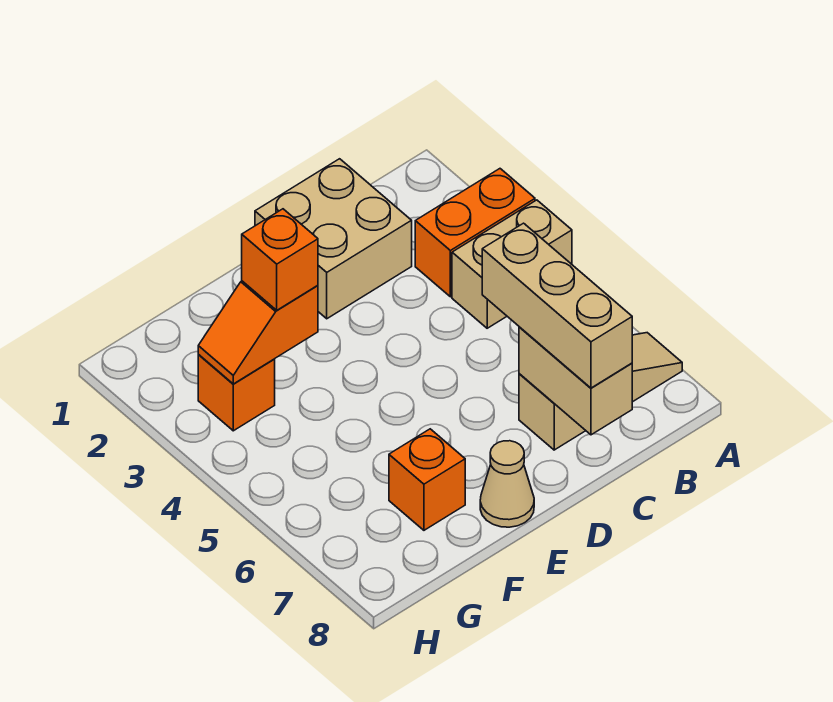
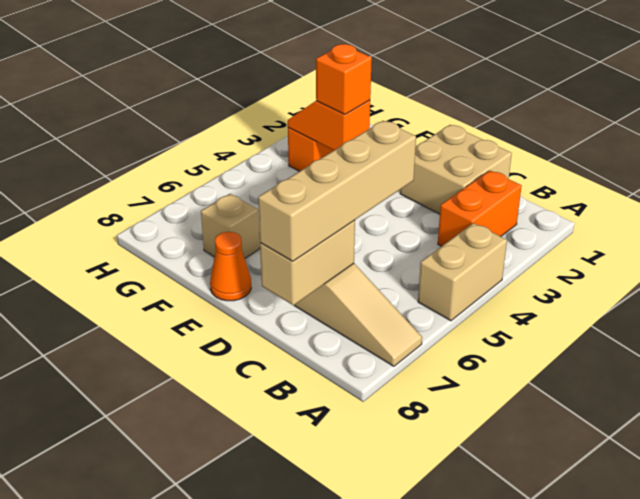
orange 1x2 brick [415,169,535,297] -> orange 1x2 brick turned to [438,170,522,246]
tan 1x2 brick [452,200,572,328] -> tan 1x2 brick turned to [418,223,507,321]
tan 1x3 brick [482,223,632,388] -> tan 1x4 brick [258,121,416,261]
tan 1x1 cone [480,441,534,527] -> orange 1x1 cone [210,232,251,301]
orange 1x1 brick [389,429,465,530] -> tan 1x1 brick [201,194,260,258]

